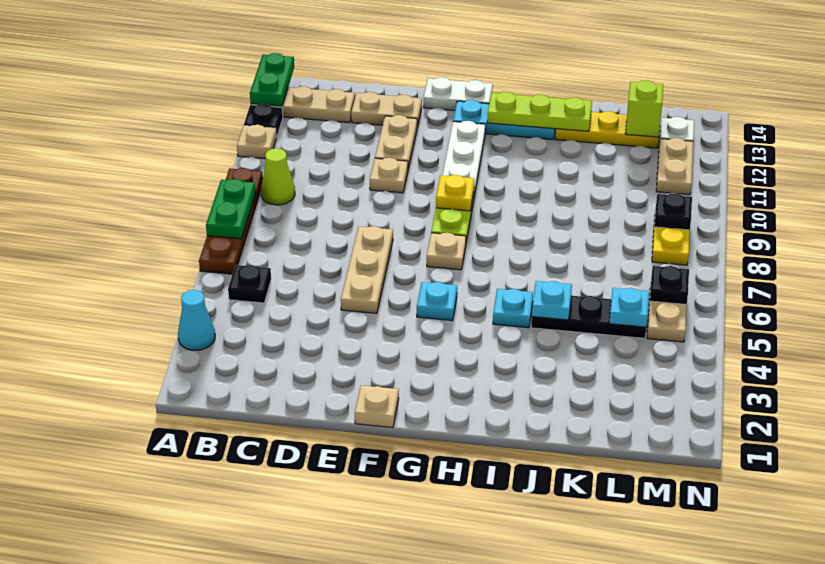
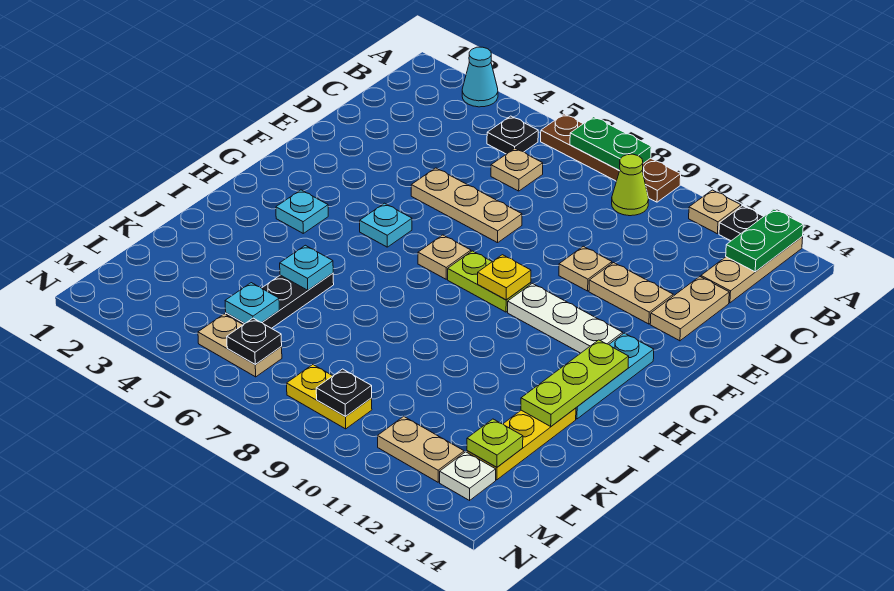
green 1x2 plate [250,53,294,106] -> green 1x2 plate turned to [726,209,803,272]
tan 1x1 plate [355,386,399,428] -> tan 1x1 plate moved to [491,149,543,191]
white 1x2 plate [424,77,493,110] -> none
cyan 1x1 plate [493,289,533,328] -> cyan 1x1 plate moved to [276,190,328,233]
lime 1x1 brick [625,81,663,137] -> lime 1x1 plate [467,419,523,467]

